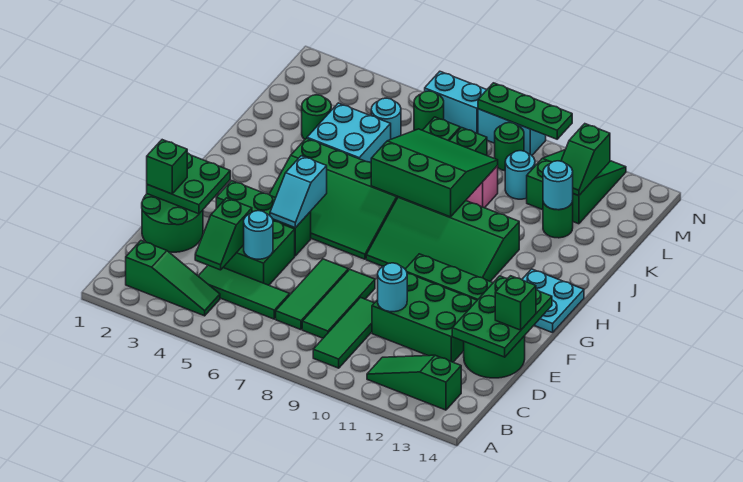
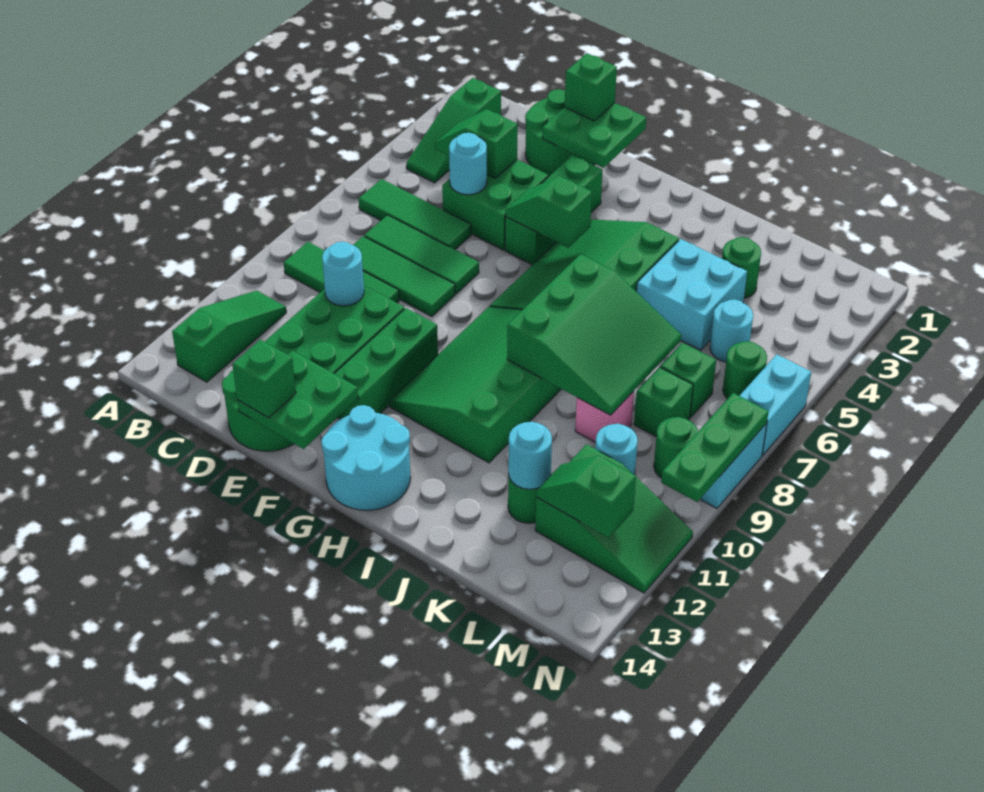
green 1x3 tile [199,265,290,319] -> green 1x3 tile turned to [359,179,471,250]
green 2x3 plate [452,276,552,357] -> green 2x2 plate [237,351,358,449]
cyan 1x2 slope [270,156,327,228] -> green 1x2 slope [505,176,592,248]
cyan 2x2 plate [522,269,584,333] -> cyan 2x2 round brick [321,405,410,510]

